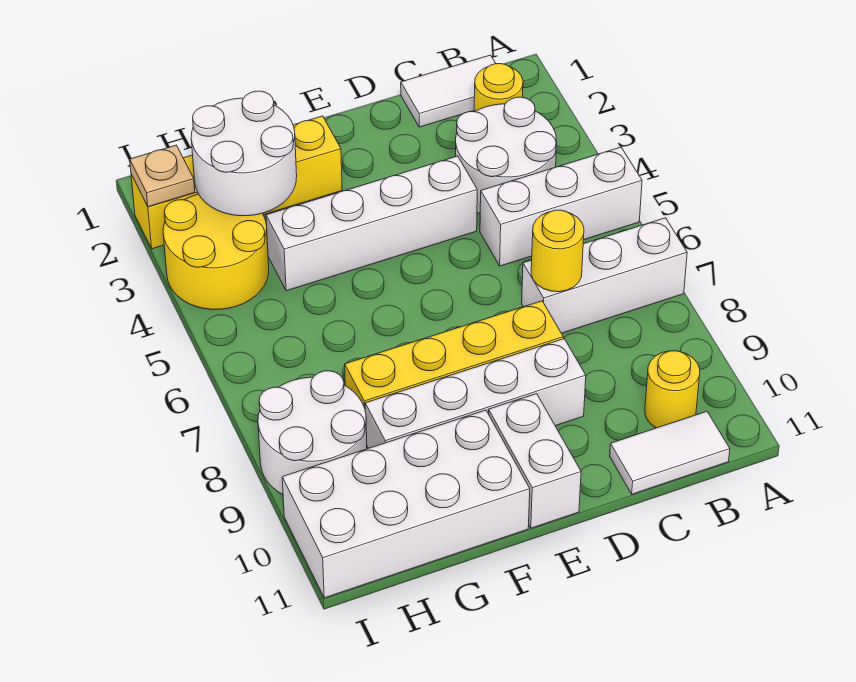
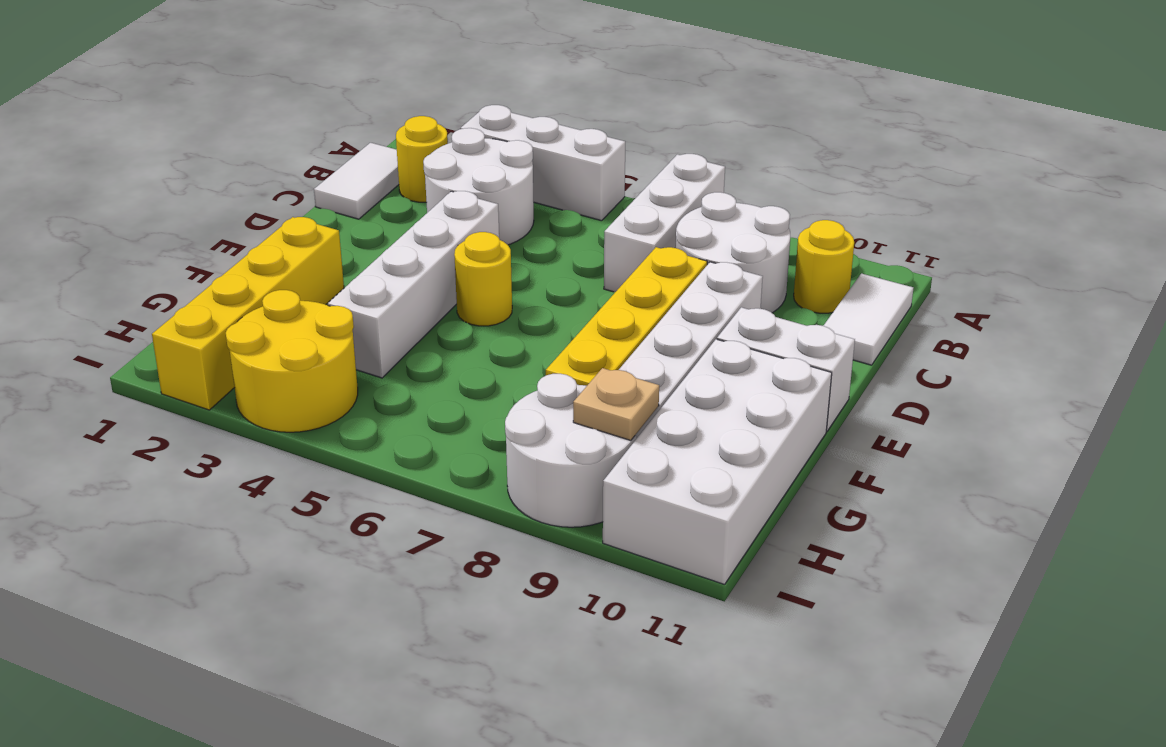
white 1x3 brick [480,147,642,266] -> white 1x3 brick turned to [460,105,625,221]
yellow 1x1 round brick [531,210,584,292] -> yellow 1x1 round brick moved to [454,232,512,326]
white 2x2 round brick [191,91,297,216] -> white 2x2 round brick moved to [676,192,790,313]
tan 1x1 plate [130,145,195,207] -> tan 1x1 plate moved to [573,368,659,441]

